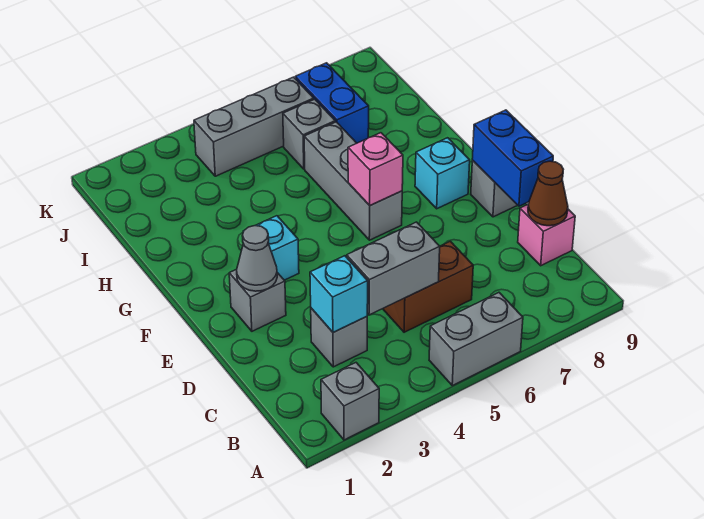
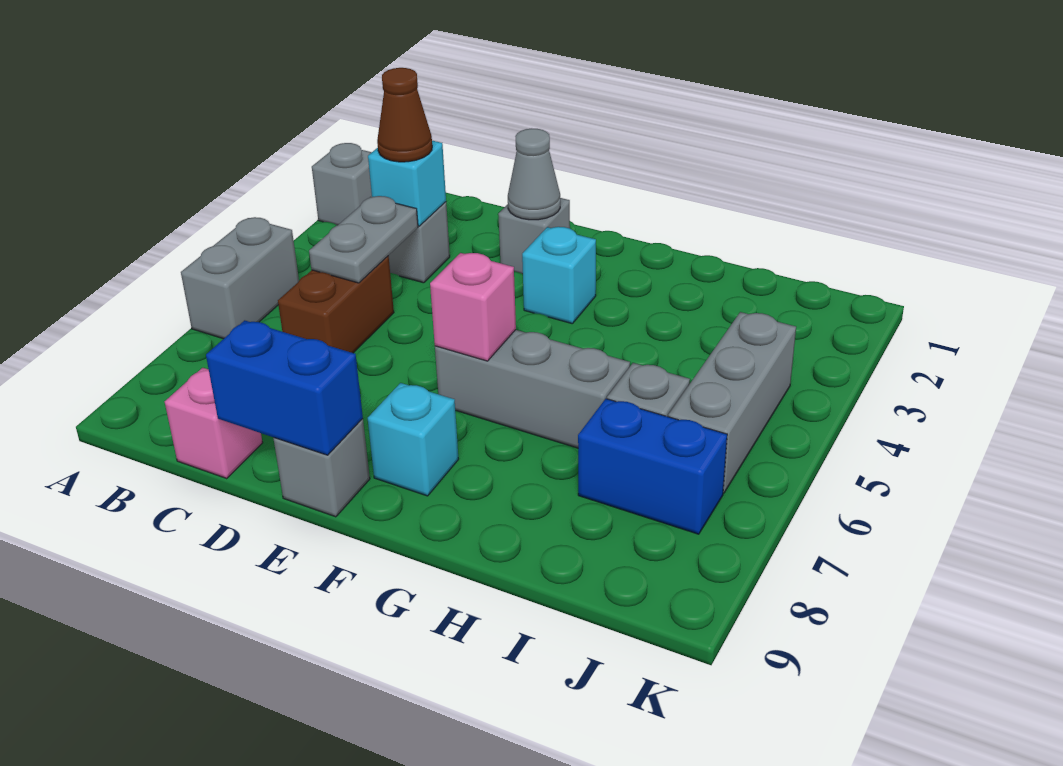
grey 1x2 brick [347,222,440,315] -> grey 1x2 plate [309,196,418,283]
brown 1x1 cone [528,161,568,226] -> brown 1x1 cone moved to [377,68,432,162]

